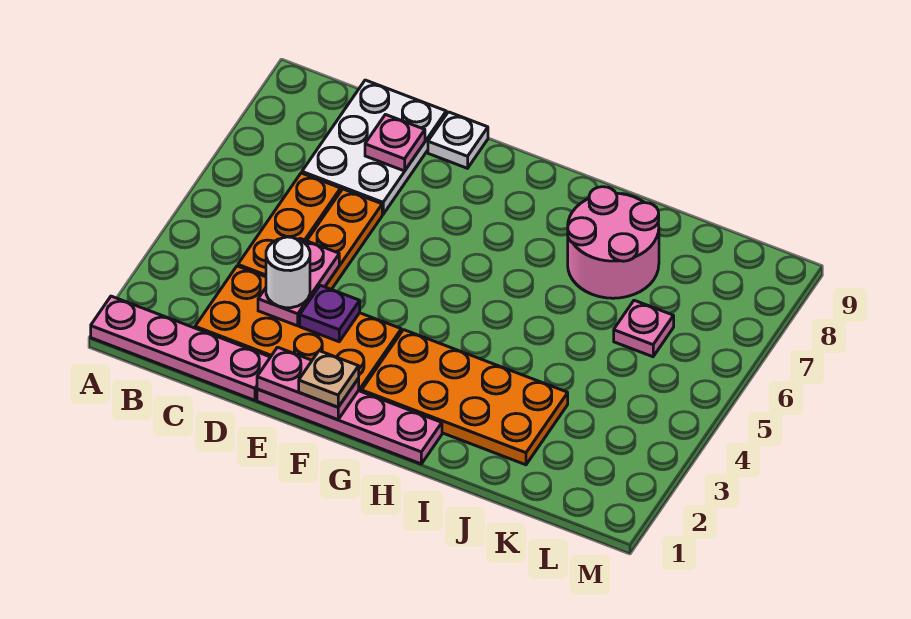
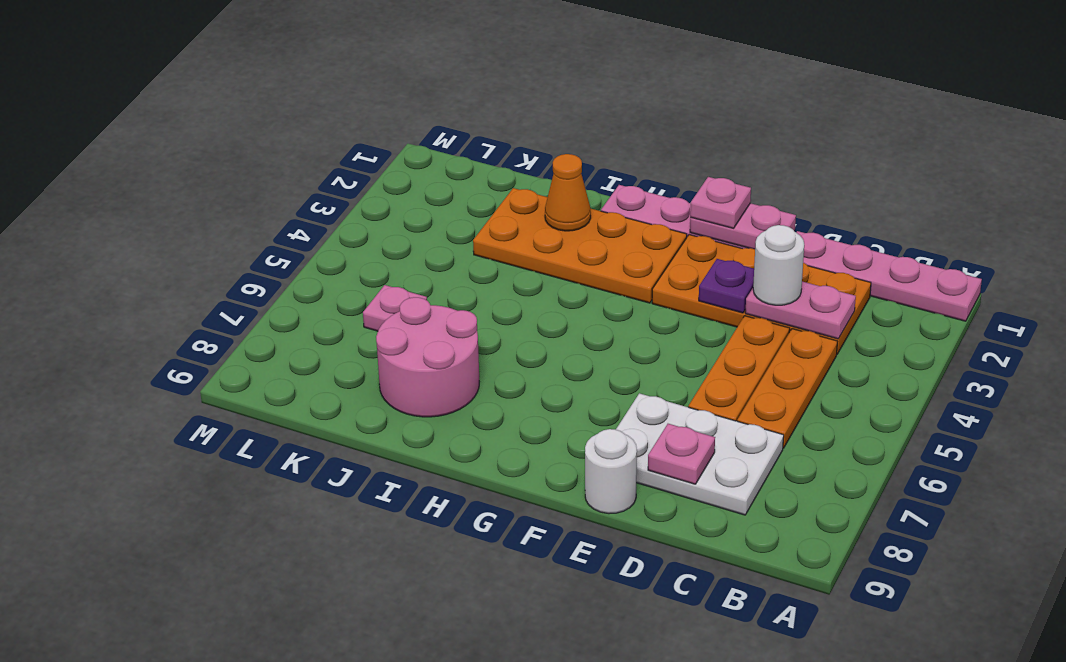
white 2x3 plate [302,80,446,214] -> white 2x3 plate turned to [616,393,784,515]
pink 1x2 plate [258,239,339,326] -> pink 1x2 plate turned to [745,282,856,339]
white 1x1 plate [428,112,488,168] -> white 1x1 round brick [585,429,637,514]
tan 1x1 plate [299,351,359,407] -> pink 1x1 plate [690,177,751,228]
none -> orange 1x1 cone [545,154,591,231]

